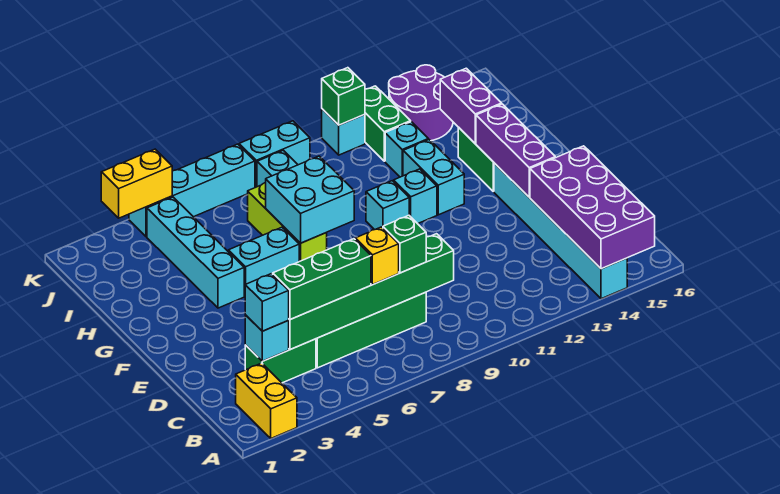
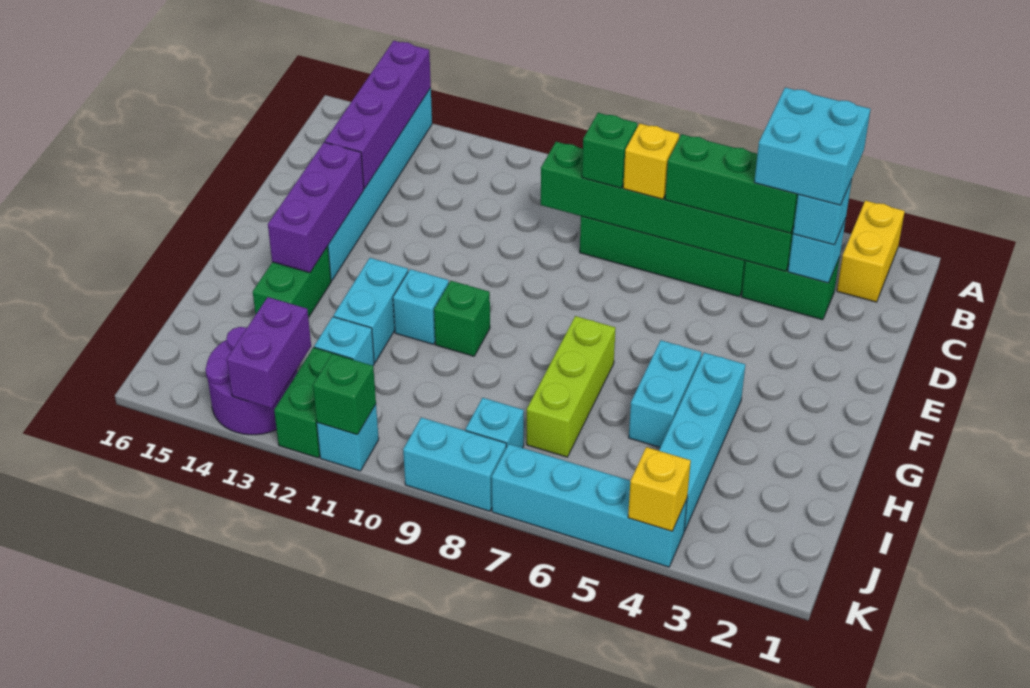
purple 2x4 brick [530,146,655,269] -> purple 1x4 brick [325,41,431,189]
cyan 1x2 brick [228,227,299,296] -> cyan 1x2 brick turned to [629,340,702,447]
cyan 2x2 brick [266,156,354,243] -> cyan 2x2 brick moved to [754,88,871,205]
cyan 1x1 brick [366,181,409,230] -> green 1x1 brick [434,281,490,356]
purple 1x2 brick [440,68,502,144] -> purple 1x2 brick moved to [227,297,311,408]
yellow 1x2 brick [101,149,172,218] -> yellow 1x1 brick [628,447,691,531]

